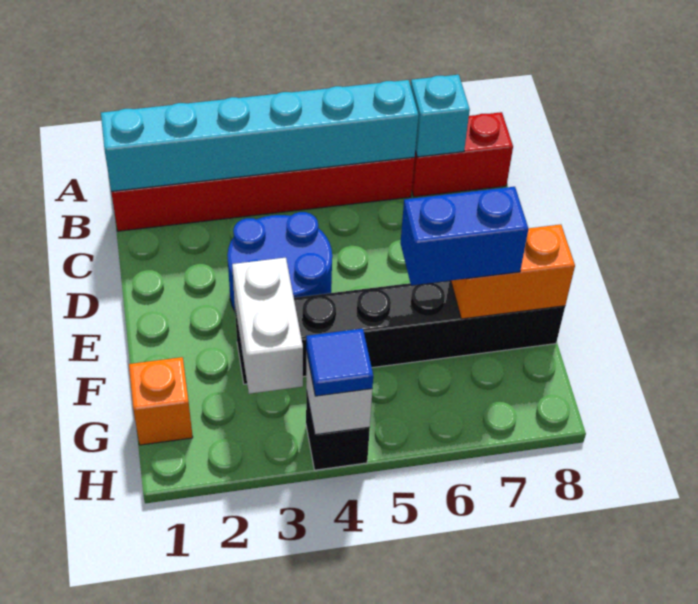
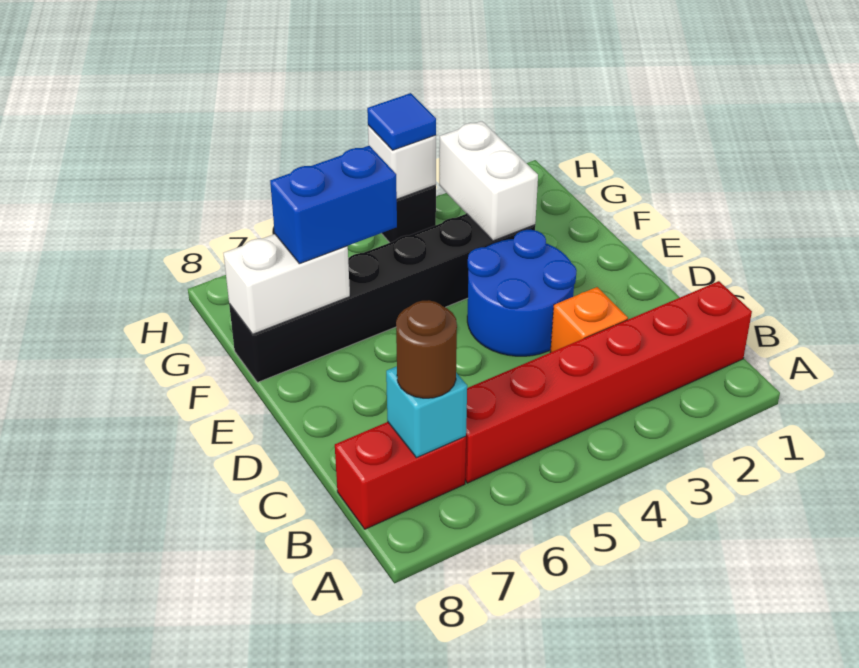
cyan 1x6 brick [101,80,419,191] -> none
none -> brown 1x1 round brick [396,300,457,398]
orange 1x2 brick [451,224,575,319] -> white 1x2 brick [223,234,350,334]
orange 1x1 brick [129,357,193,445] -> orange 1x1 brick moved to [550,287,628,352]

